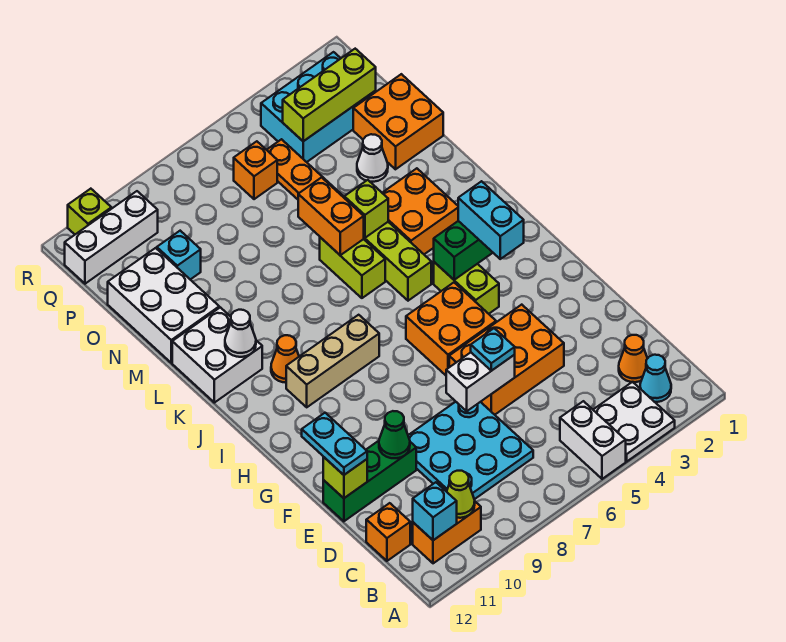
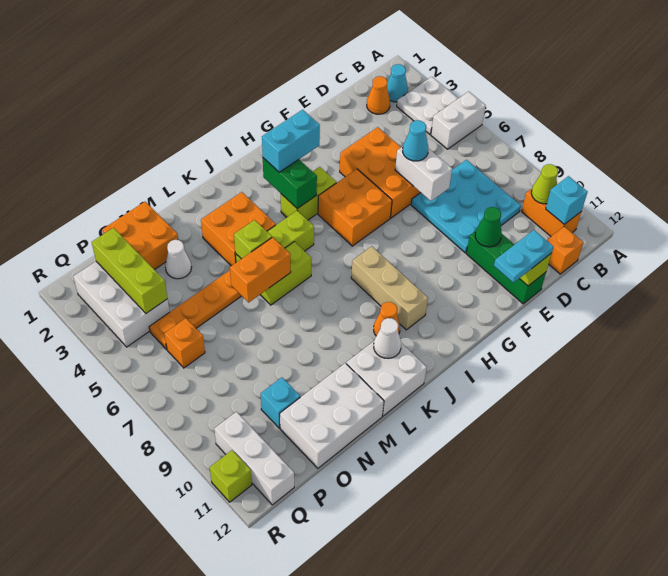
cyan 1x1 plate [471,328,515,371] -> cyan 1x1 cone [403,120,428,161]
cyan 2x3 brick [261,52,376,162] -> white 2x3 brick [73,262,170,347]

